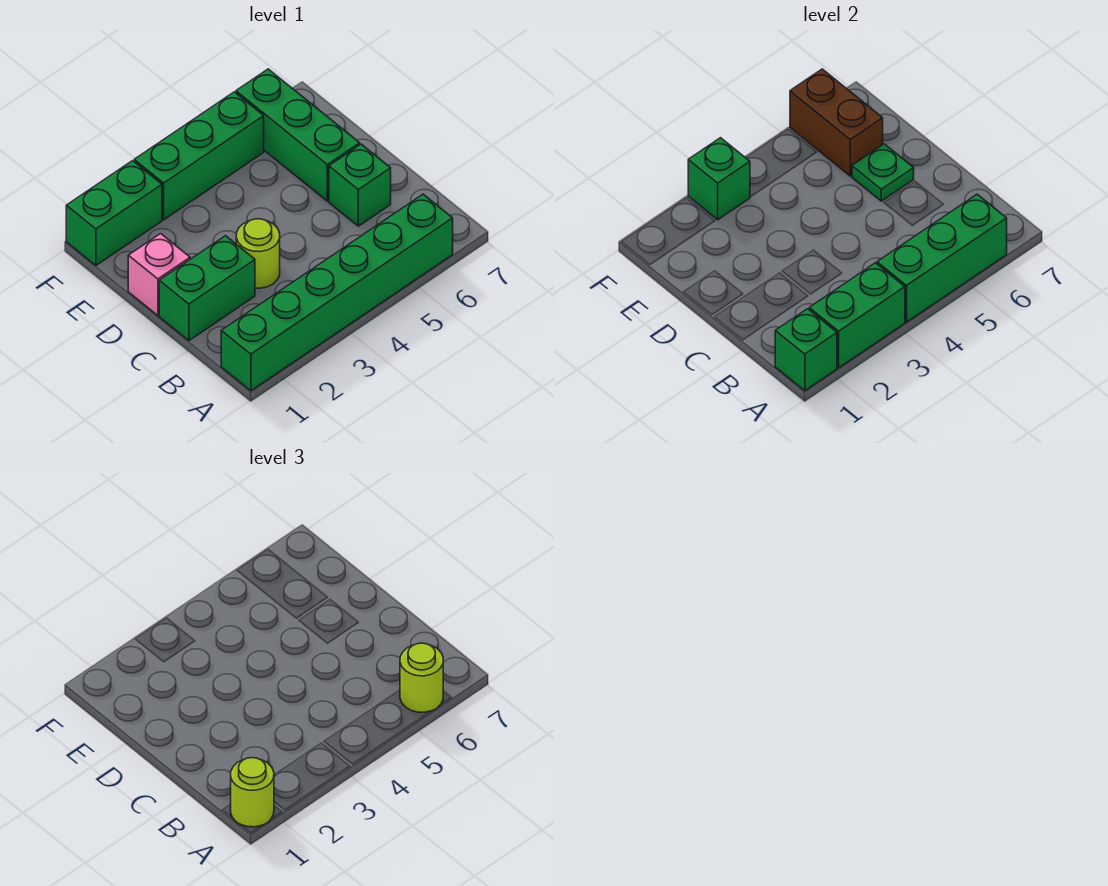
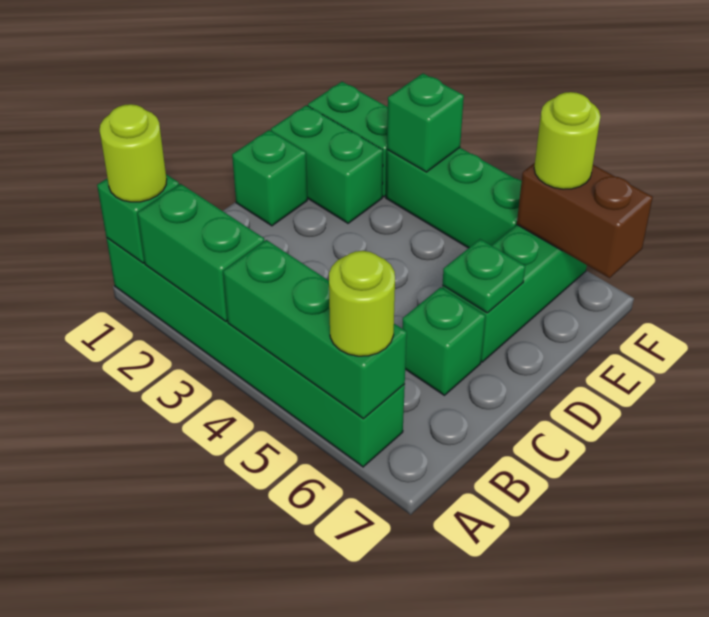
green 1x2 brick [159,236,255,341] -> green 1x2 brick moved to [271,105,383,223]
lime 1x1 round brick [236,219,280,288] -> lime 1x1 round brick moved to [534,92,600,189]
pink 1x1 brick [128,234,190,316] -> green 1x1 brick [232,130,307,226]
brown 1x2 brick [790,69,883,176] -> brown 1x2 brick turned to [517,163,653,278]

